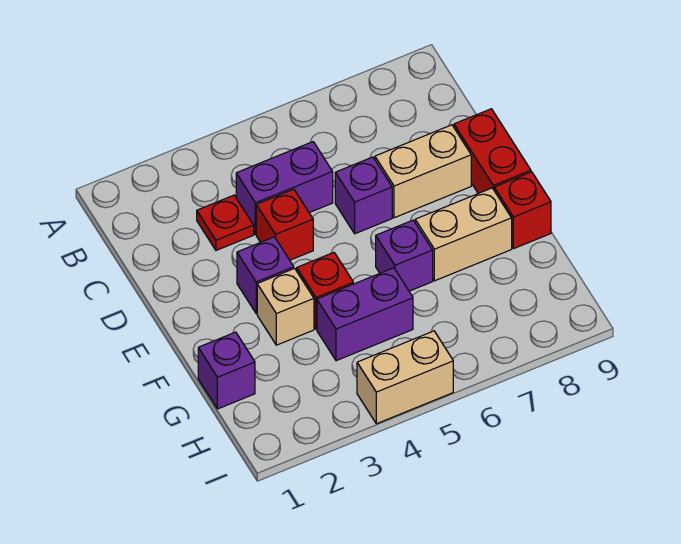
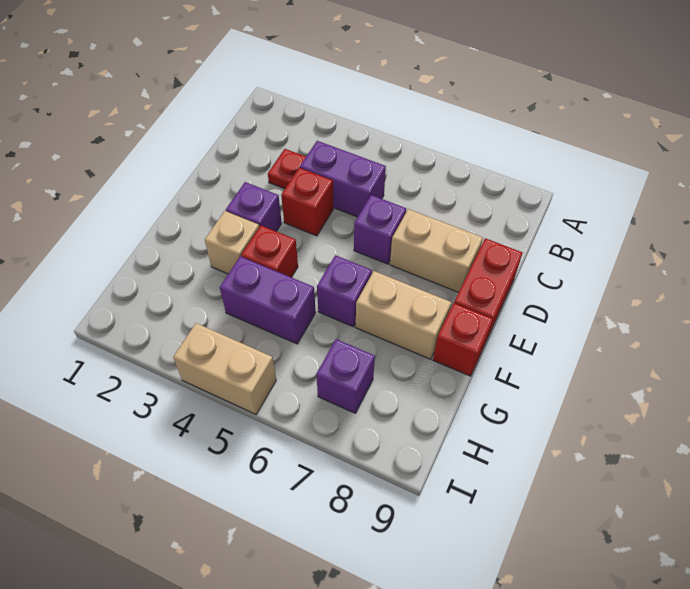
purple 1x1 brick [198,332,255,409] -> purple 1x1 brick moved to [316,339,375,413]

